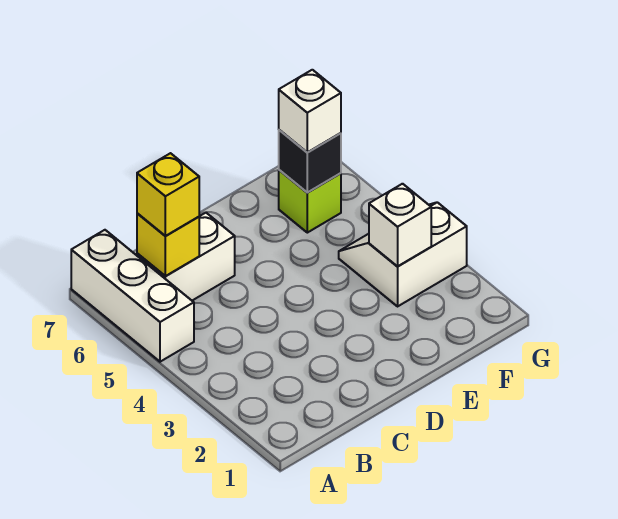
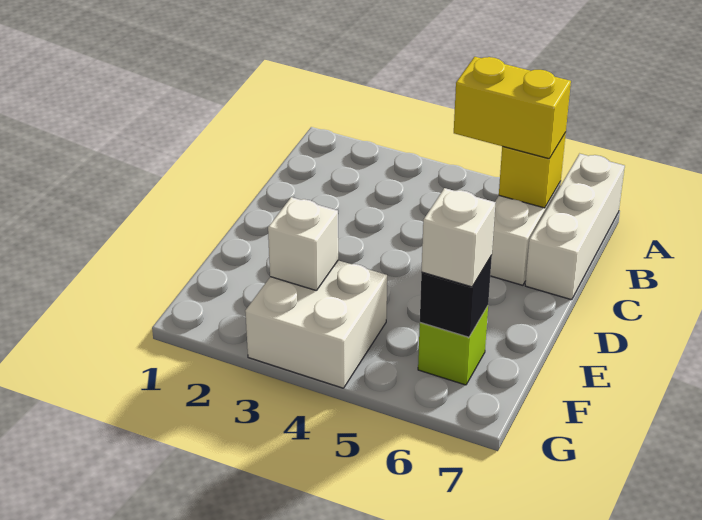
white 1x3 brick [71,230,194,362] -> white 1x3 brick turned to [525,154,625,300]
yellow 1x1 brick [137,153,199,236] -> yellow 1x2 brick [454,57,571,159]
white 2x2 slope [339,202,467,306] -> white 2x2 brick [245,260,387,388]

